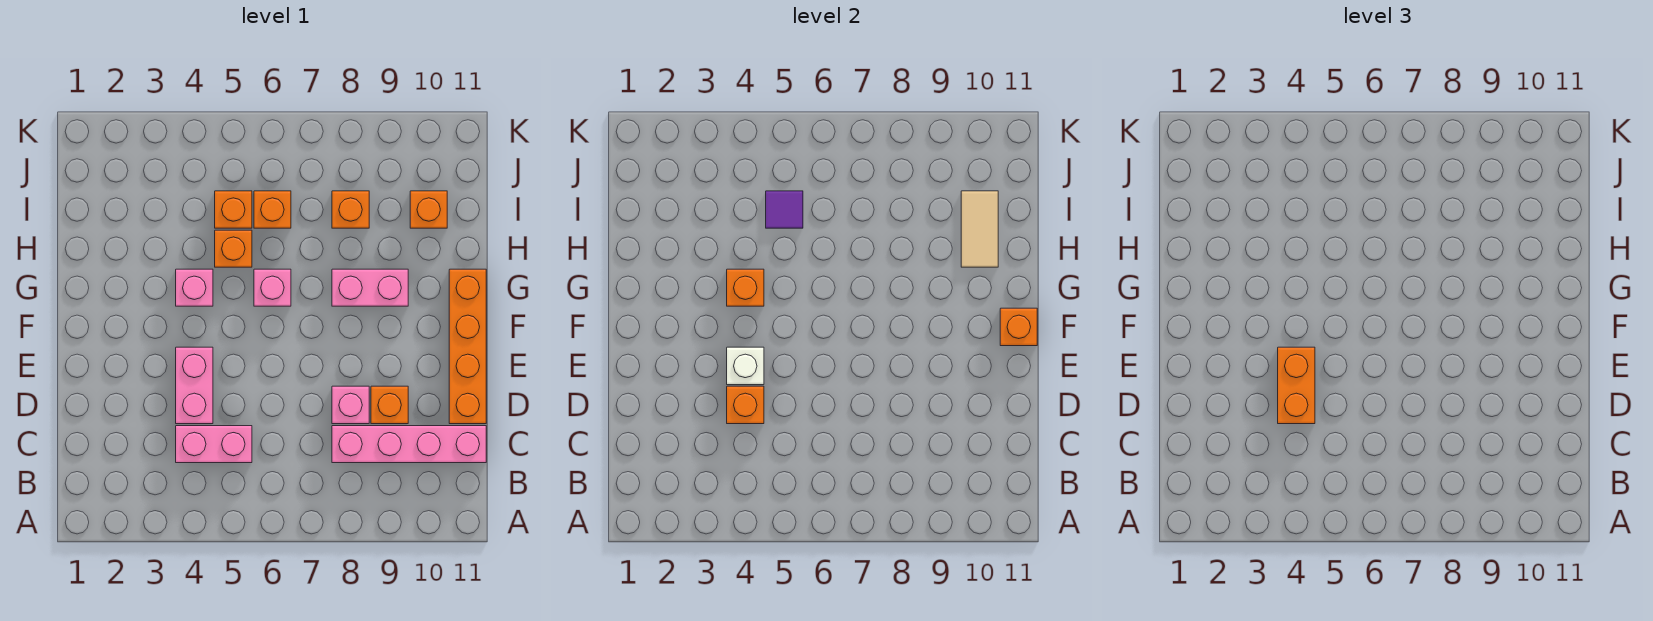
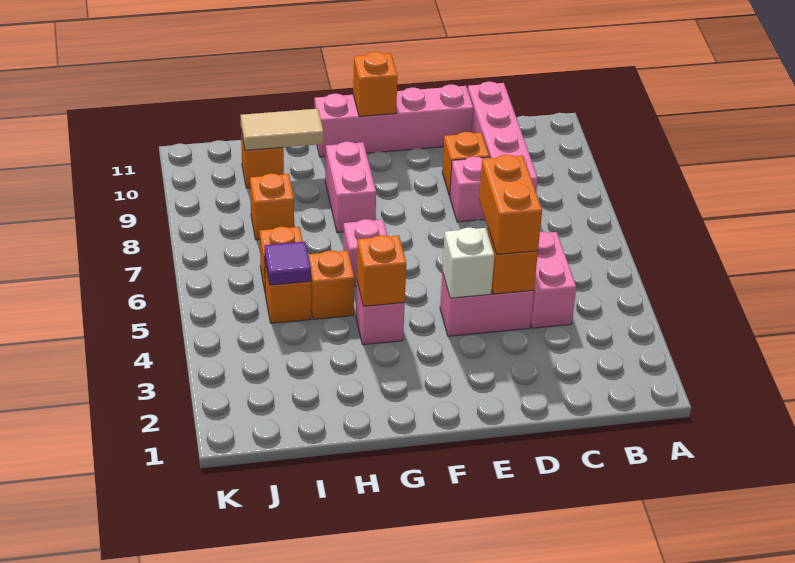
orange 1x2 brick [1278,347,1315,424] -> orange 1x2 brick turned to [479,155,542,254]
orange 1x4 brick [449,269,486,424] -> pink 1x4 brick [315,85,473,157]

